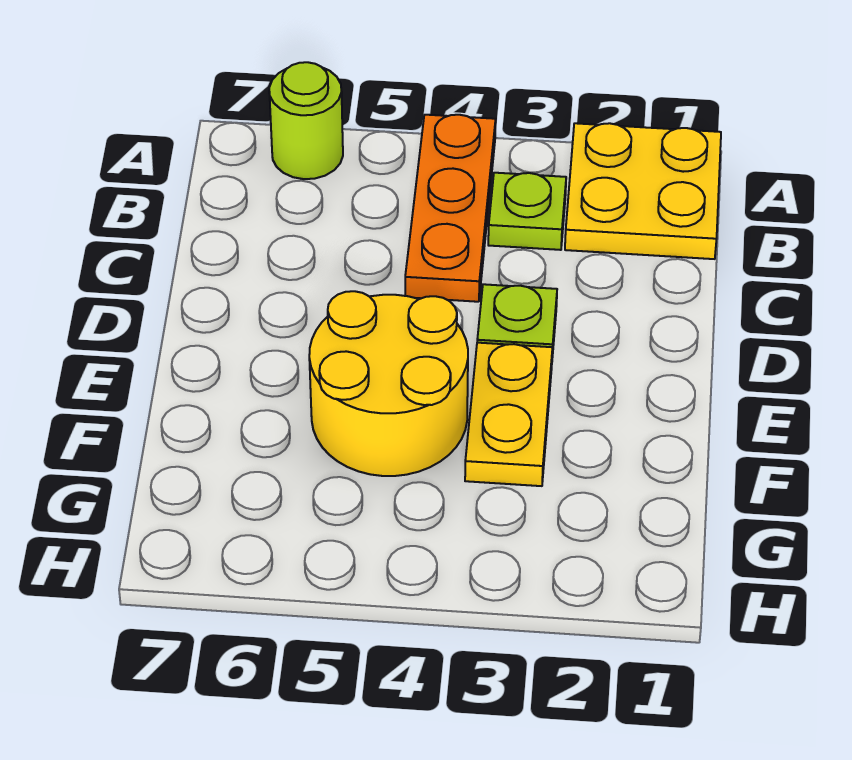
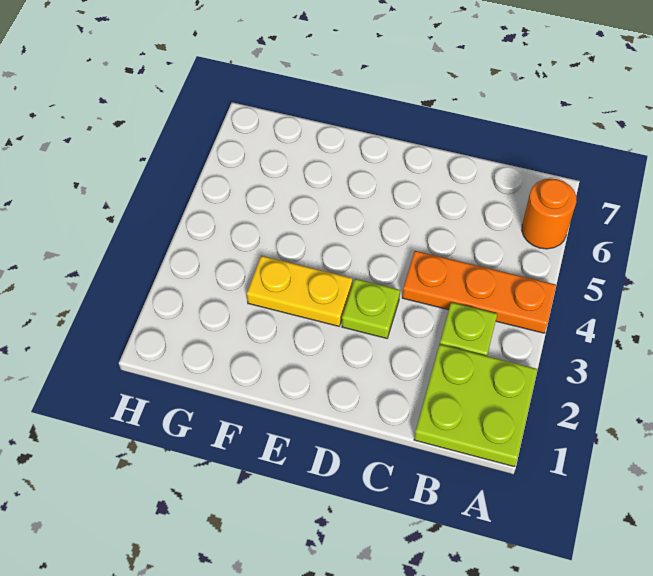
yellow 2x2 plate [565,123,721,259] -> lime 2x2 plate [414,344,537,467]
lime 1x1 round brick [269,62,343,179] -> orange 1x1 round brick [522,179,576,249]
yellow 2x2 round brick [309,291,468,476] -> none

